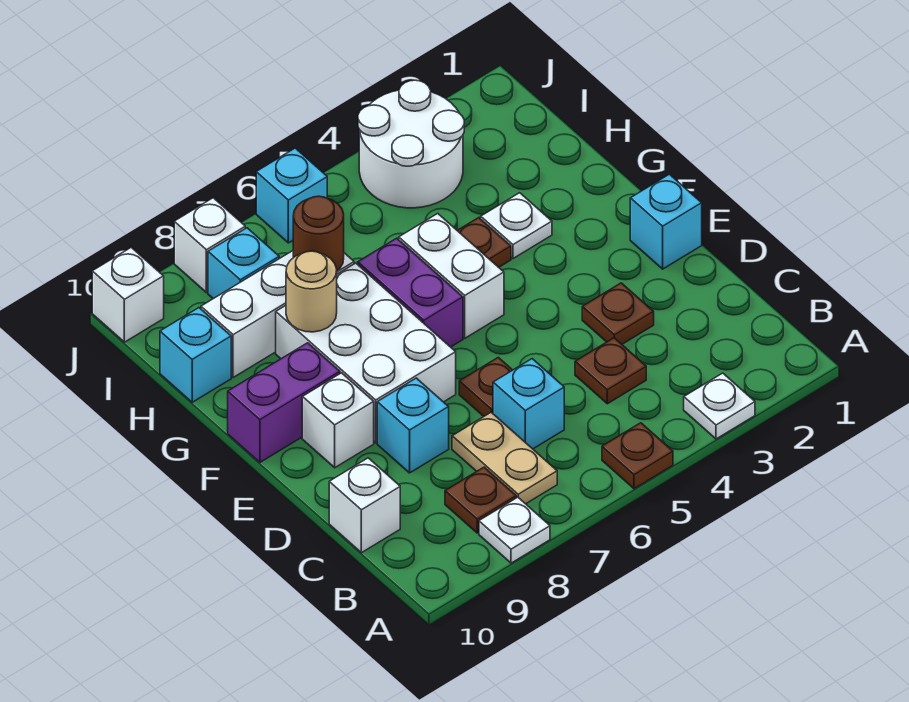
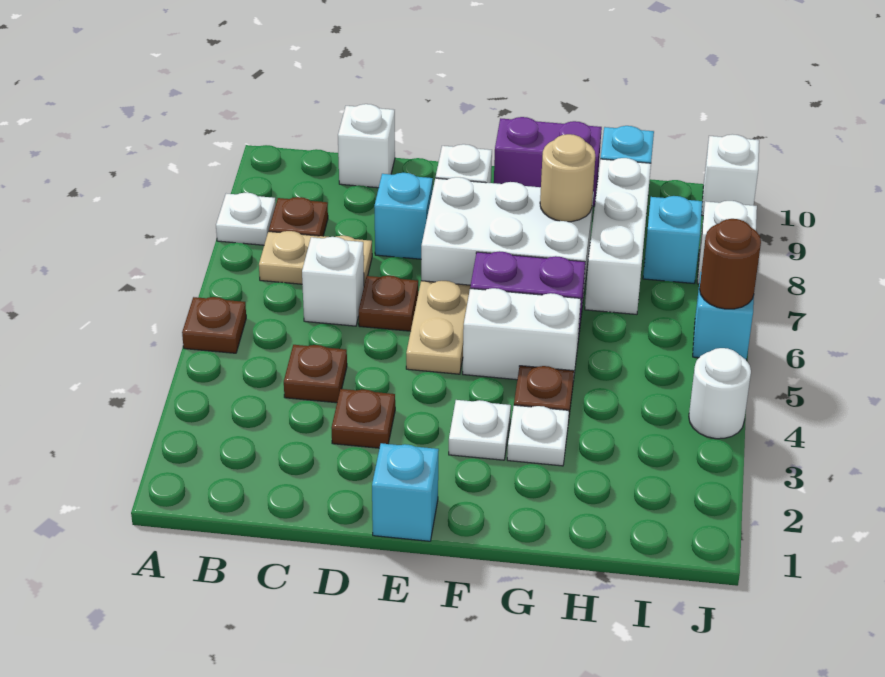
white 1x1 plate [684,373,755,439] -> white 1x1 plate moved to [449,400,511,460]
cyan 1x1 brick [493,359,564,449] -> white 1x1 brick [302,237,364,326]
none -> tan 1x2 plate [406,281,470,374]
purple 1x2 brick [228,343,340,462] -> purple 1x2 brick turned to [494,117,602,206]
brown 1x1 round brick [293,196,344,271] -> brown 1x1 round brick moved to [700,219,761,309]
white 2x2 round brick [358,80,464,208] -> white 1x1 round brick [689,348,751,439]

